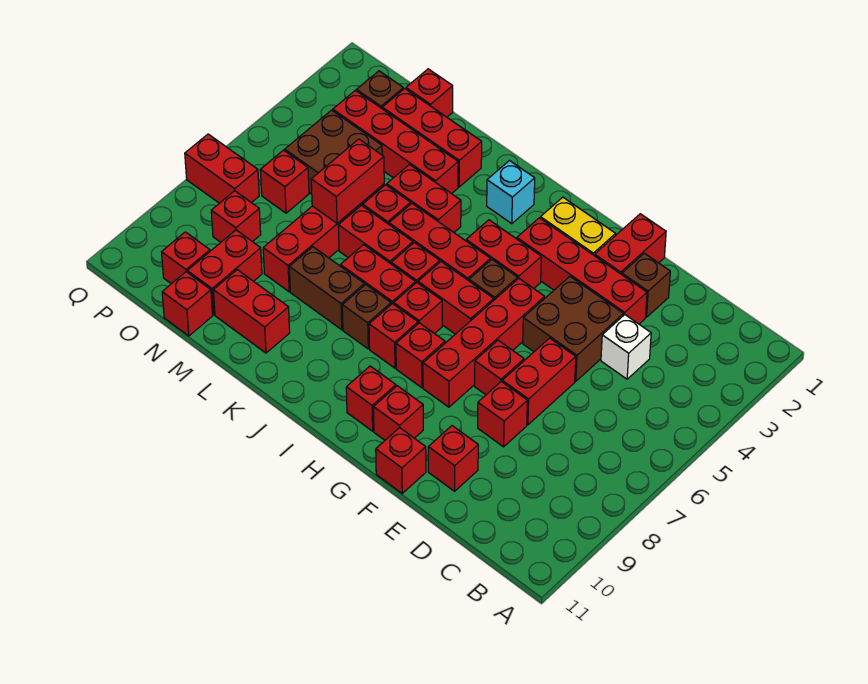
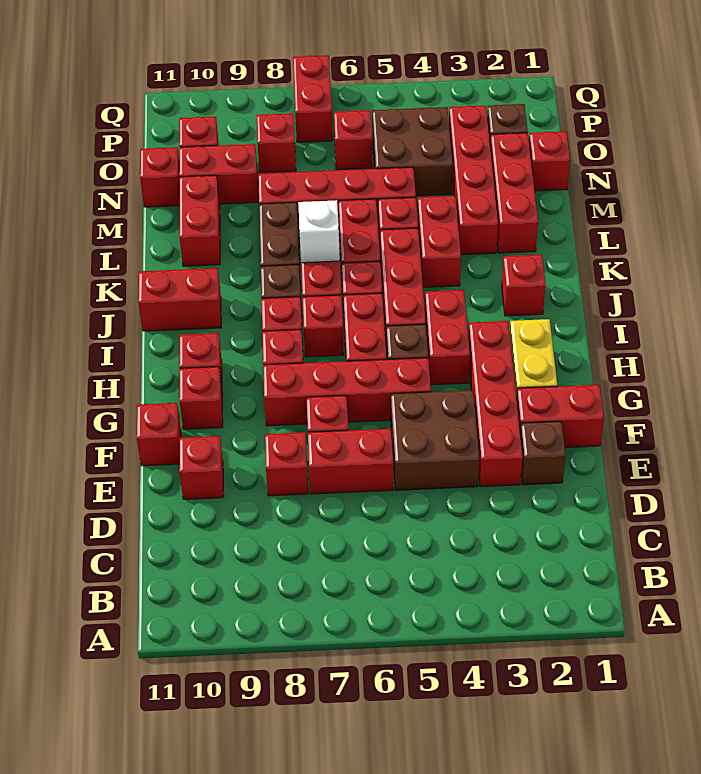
white 1x1 brick [601,315,651,379] -> white 1x1 brick moved to [298,200,340,263]
cyan 1x1 brick [487,161,535,224] -> red 1x1 brick [502,255,546,316]
red 1x2 brick [311,139,384,223] -> red 1x2 brick moved to [138,268,221,331]

